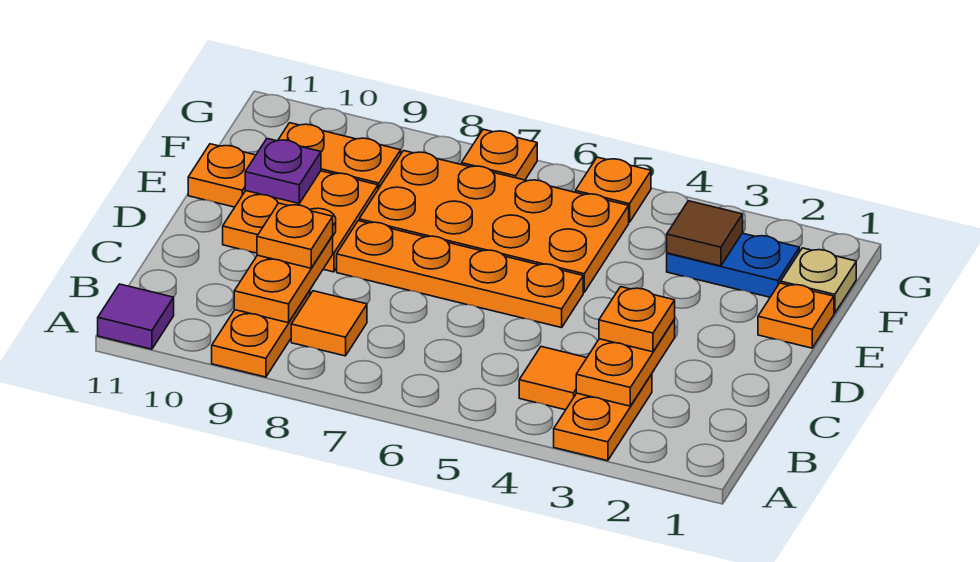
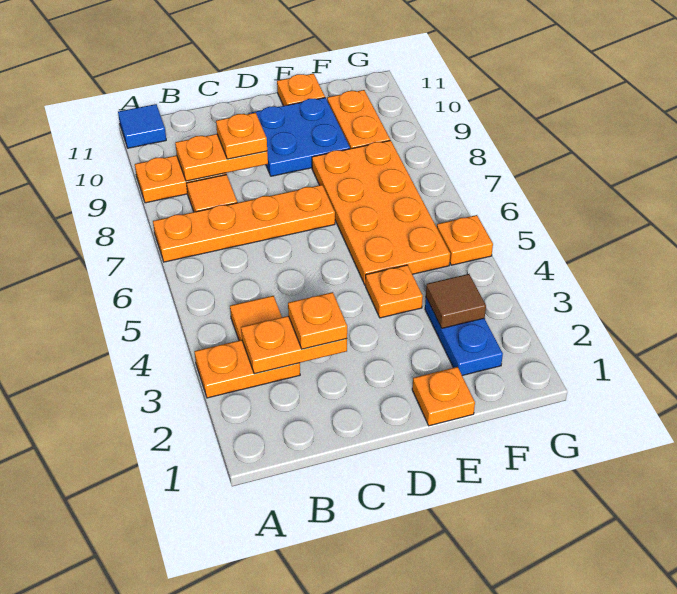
purple 1x1 tile [98,284,174,349] -> blue 1x1 tile [118,104,166,148]
orange 1x4 plate [337,221,583,328] -> orange 1x4 plate turned to [153,185,335,262]
orange 2x2 plate [223,171,378,272] -> blue 2x2 plate [248,98,350,176]
purple 1x1 plate [245,139,321,203] -> none
tan 1x1 plate [781,248,856,313] -> none
orange 1x1 plate [461,129,537,180] -> orange 1x1 plate moved to [366,265,423,318]

